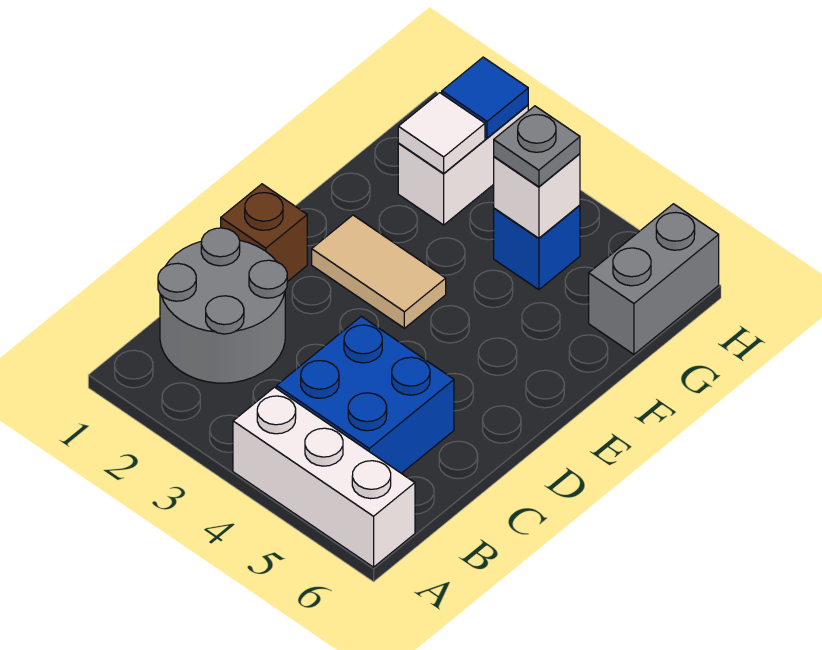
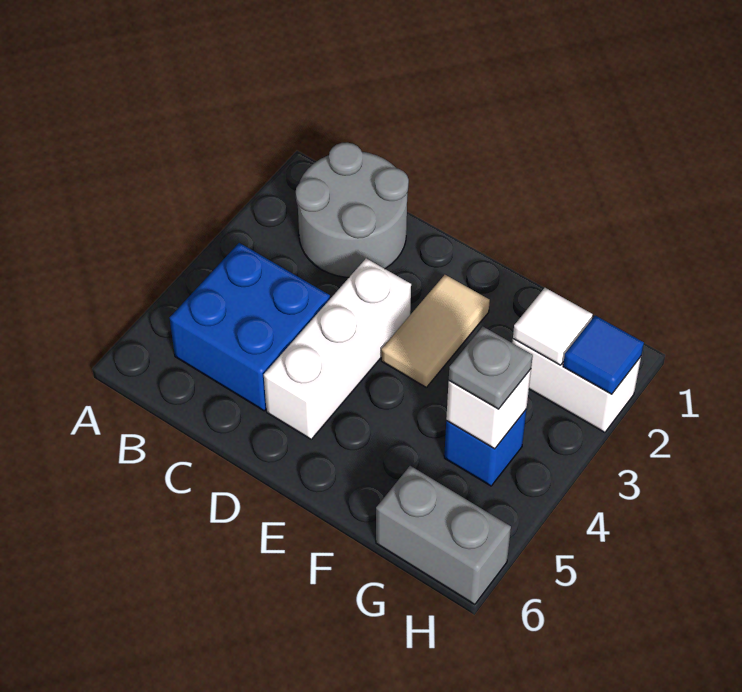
white 1x3 brick [233,387,415,567] -> white 1x3 brick moved to [264,258,411,439]
brown 1x1 brick [221,184,307,282] -> none

